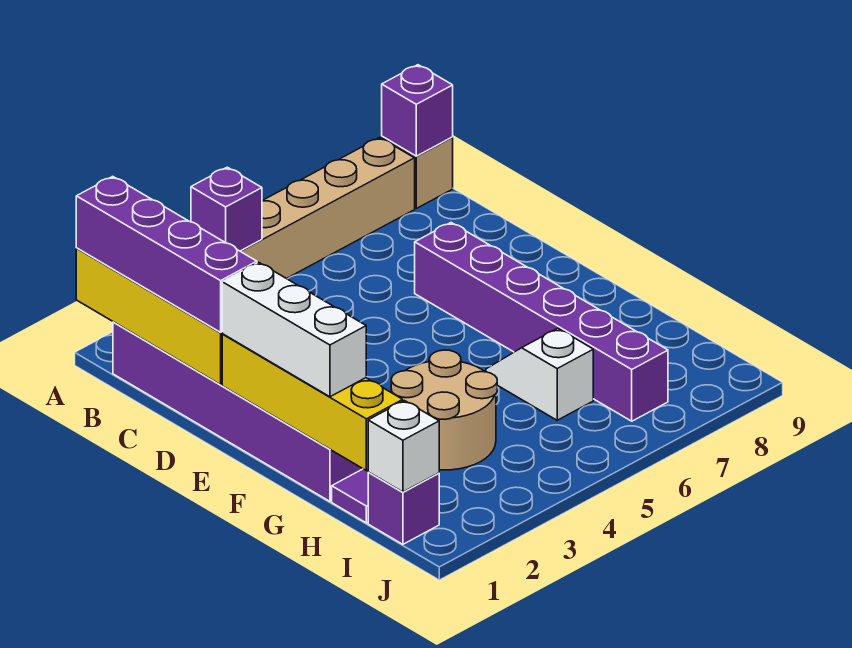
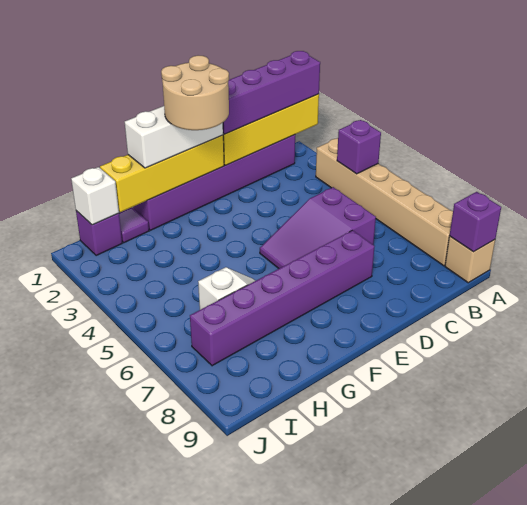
none -> purple 2x3 slope [260,187,376,268]
tan 2x2 round brick [391,350,497,470] -> tan 2x2 round brick moved to [161,55,229,130]

